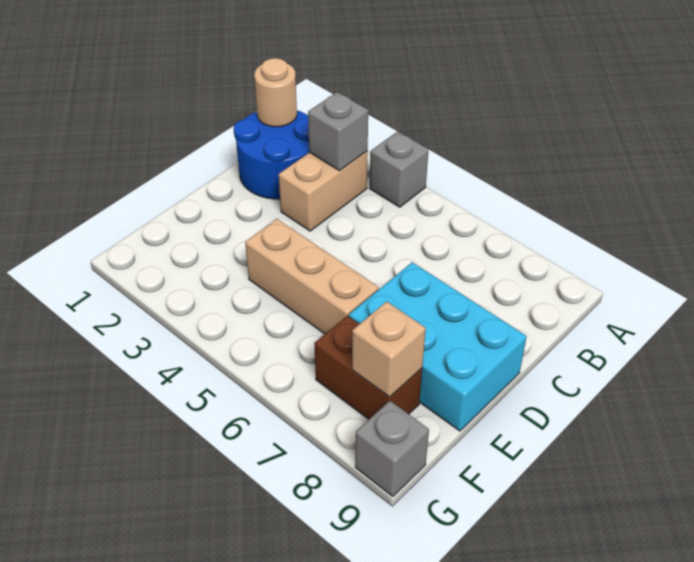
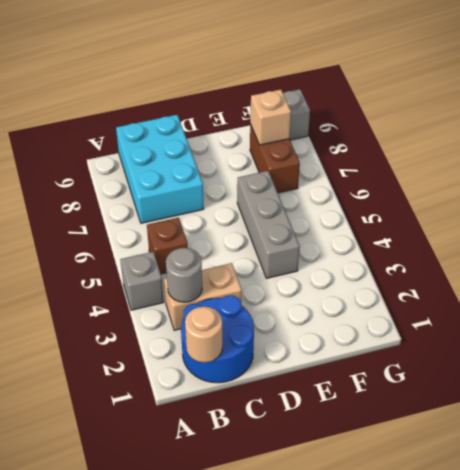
grey 1x1 brick [308,92,368,171] -> grey 1x1 round brick [166,248,202,302]
none -> brown 1x1 brick [147,218,188,274]
cyan 2x3 brick [349,262,527,431] -> cyan 2x3 brick moved to [116,115,204,223]
tan 1x3 brick [245,219,379,334] -> grey 1x3 brick [237,171,300,278]

